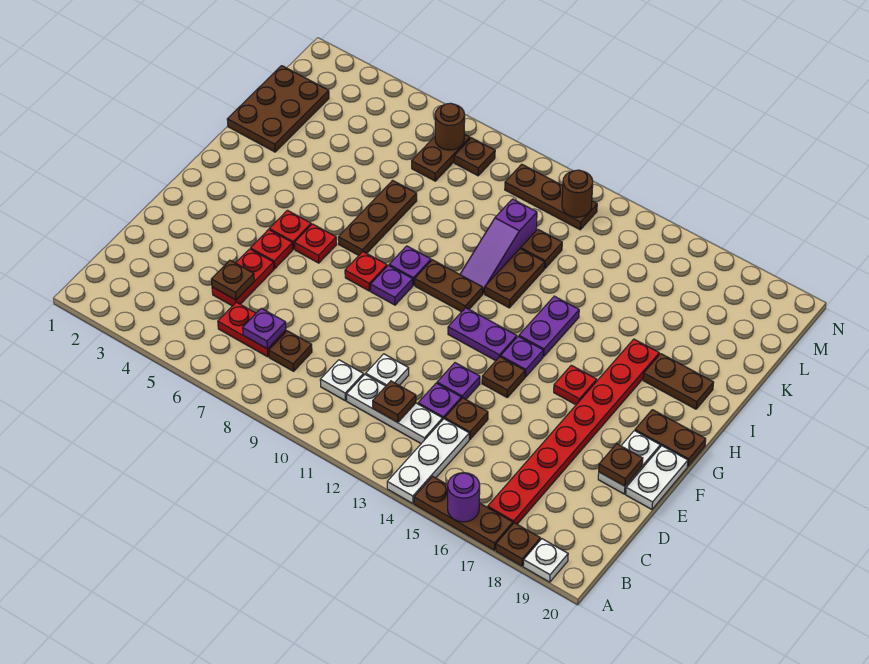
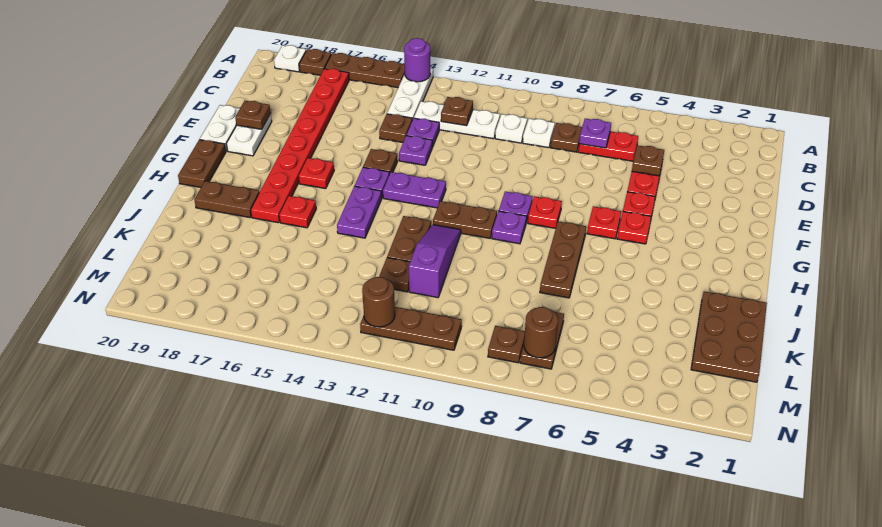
purple 1x1 round brick [448,473,480,522] -> purple 1x1 round brick moved to [404,38,430,82]
white 1x1 plate [366,354,409,386] -> white 1x1 plate moved to [523,119,555,148]
brown 1x2 plate [635,410,706,466] -> brown 1x2 plate turned to [178,140,226,187]
none -> red 1x1 plate [279,196,316,228]

